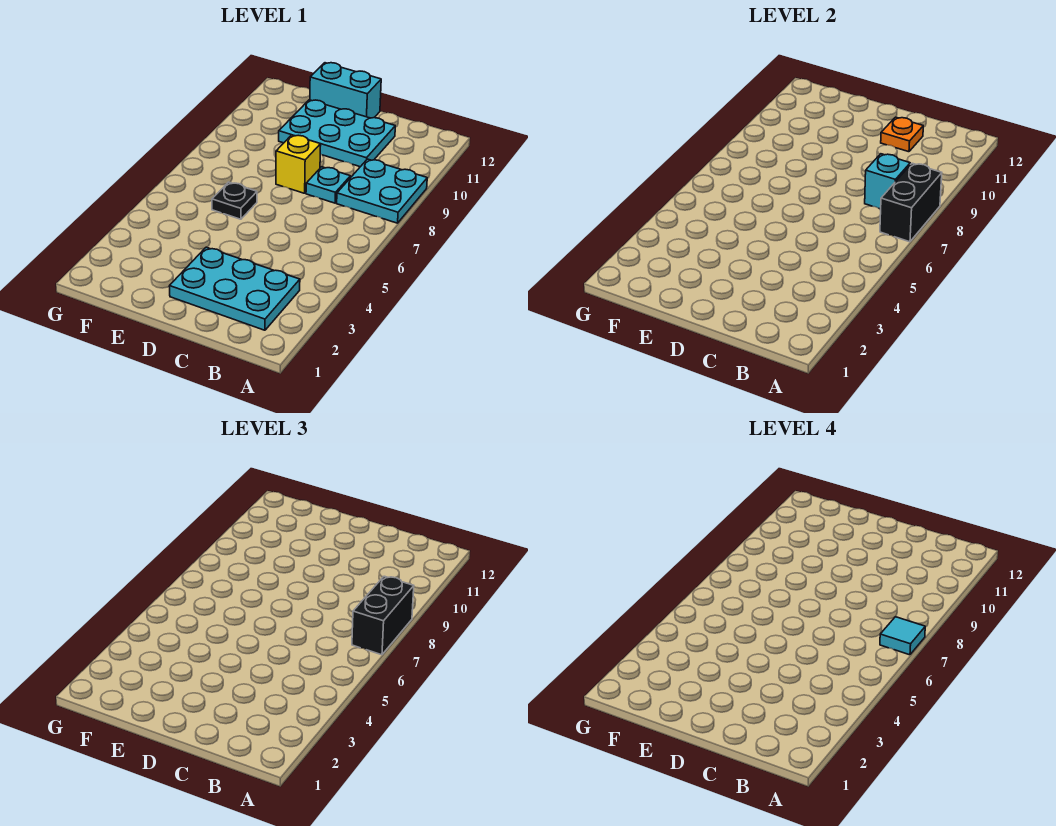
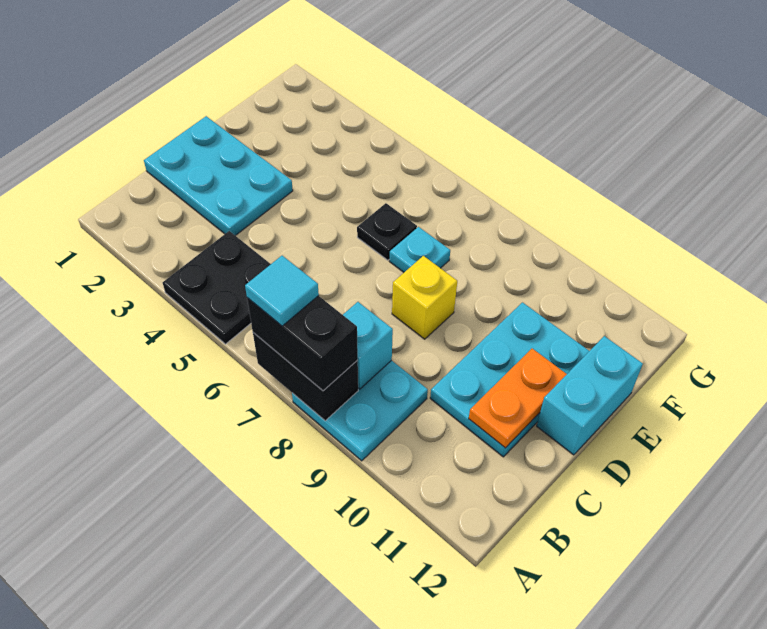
none -> black 2x2 plate [163,231,271,344]
cyan 2x3 plate [169,247,300,330] -> cyan 2x3 plate turned to [144,116,293,236]
cyan 1x1 plate [306,167,350,203] -> cyan 1x1 plate moved to [389,227,450,272]
orange 1x1 plate [881,117,923,152] -> orange 1x2 plate [469,349,567,448]

